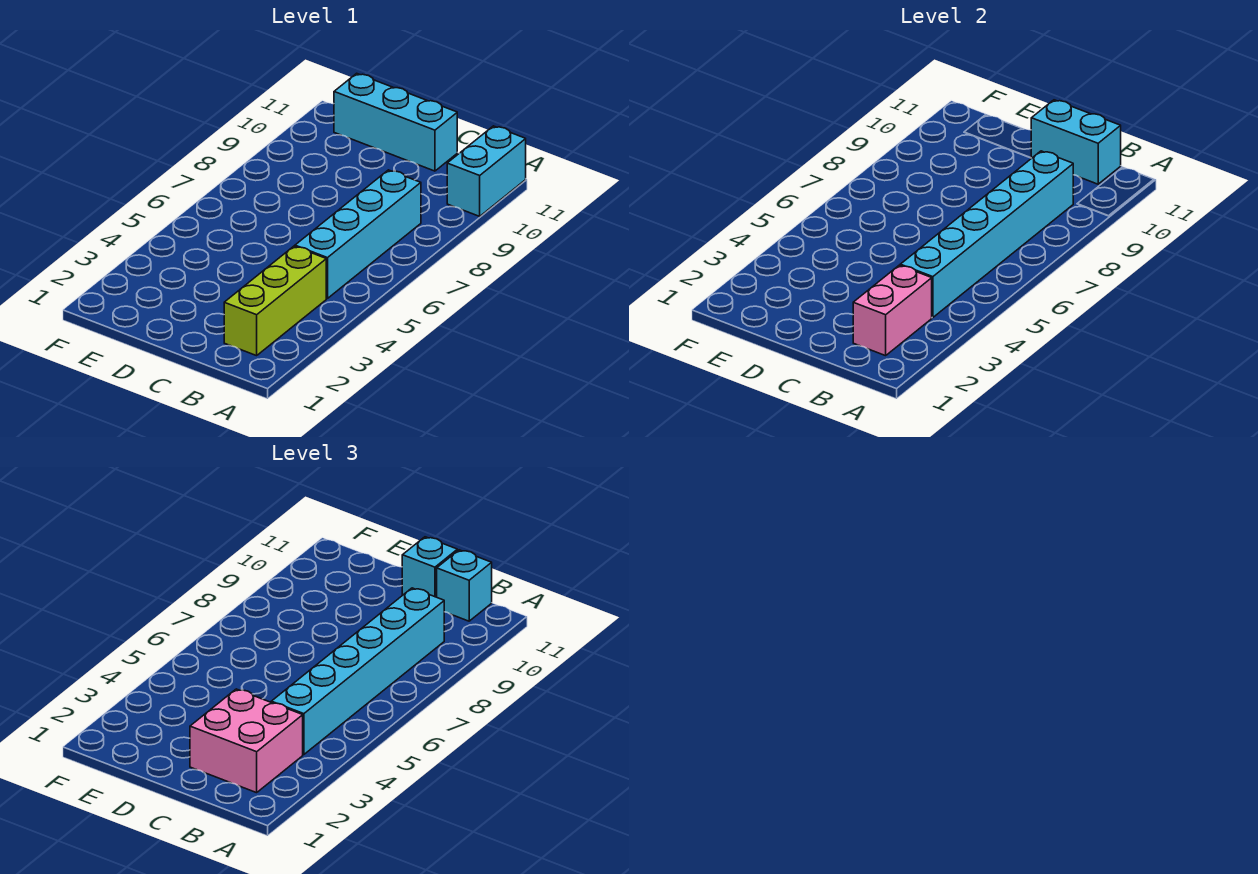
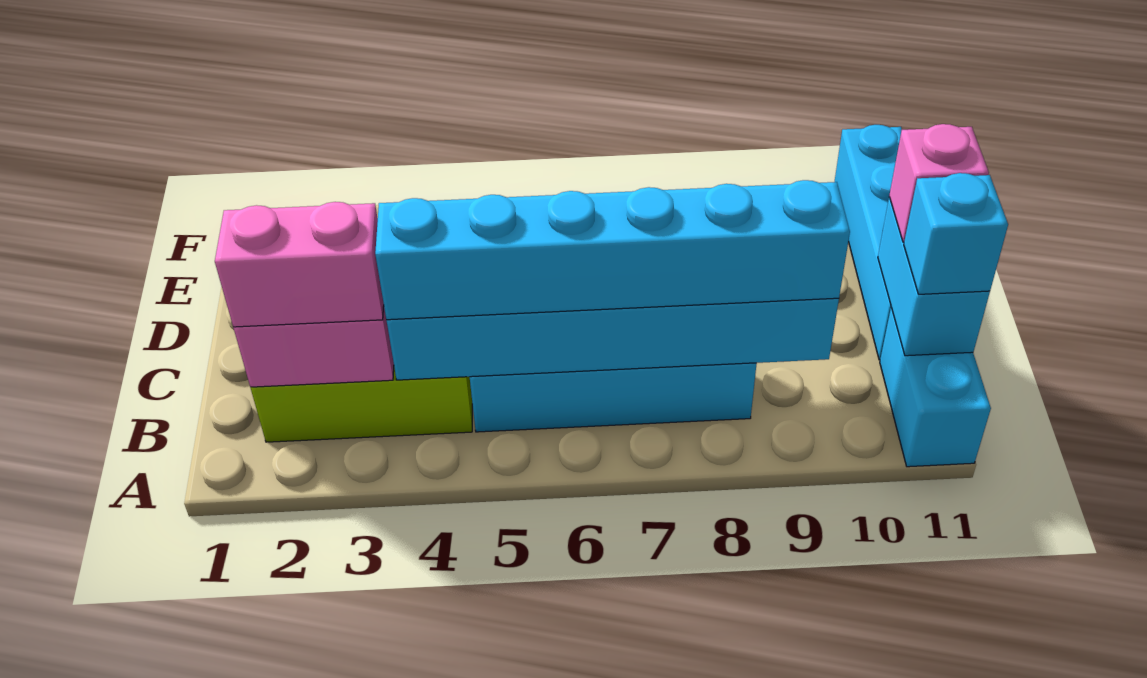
cyan 1x2 brick [447,126,526,216] -> cyan 1x2 brick turned to [880,308,991,467]
pink 2x2 brick [190,689,303,793] -> pink 1x2 brick [215,202,384,327]
cyan 1x3 brick [334,73,457,171] -> cyan 1x4 brick [835,125,902,360]
cyan 1x1 brick [402,537,457,597] -> pink 1x1 brick [889,124,989,242]

